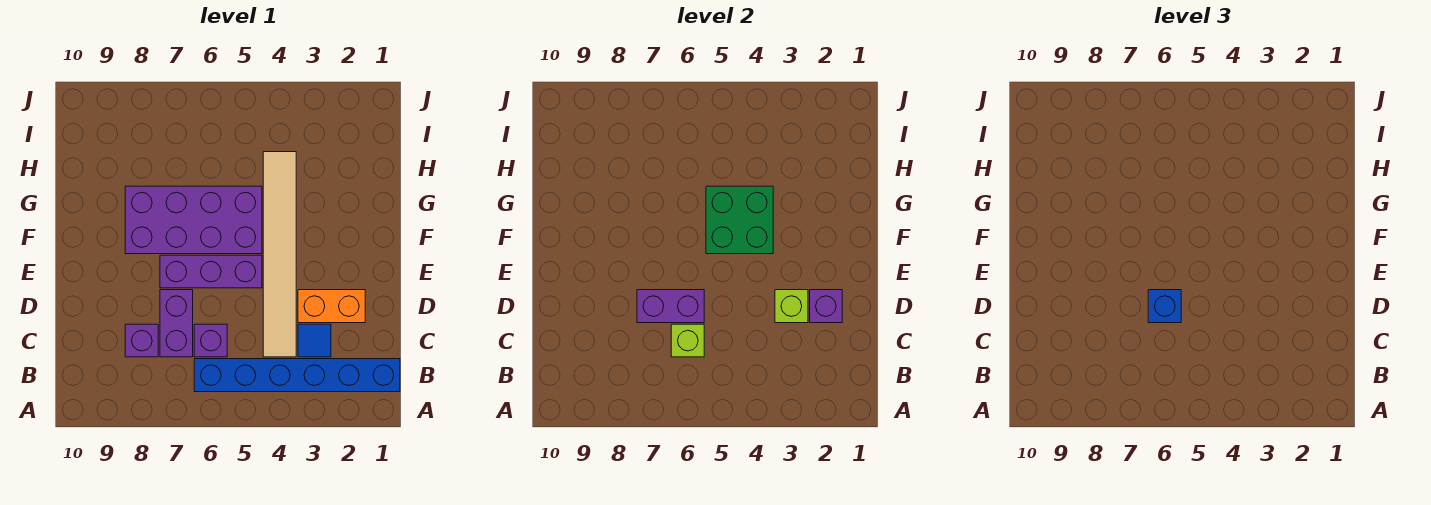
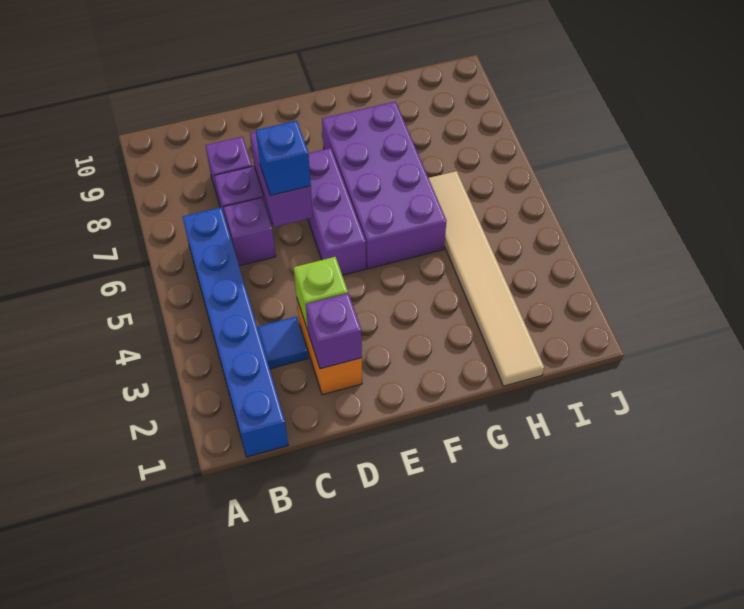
tan 1x6 tile [263,152,296,357] -> tan 1x6 tile turned to [429,171,544,386]
lime 1x1 brick [671,324,704,357] -> none
green 2x2 brick [706,186,773,254] -> none

